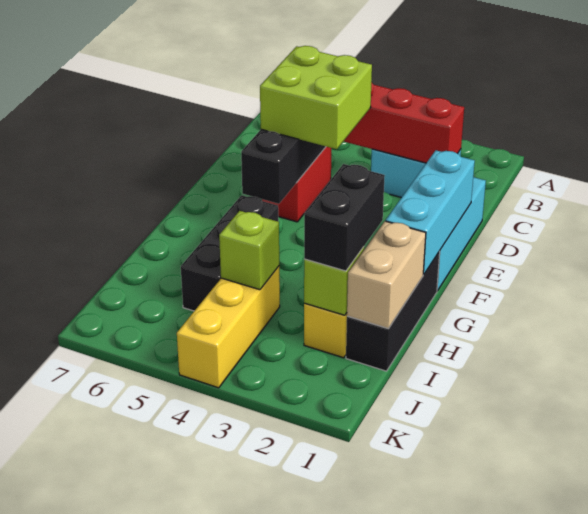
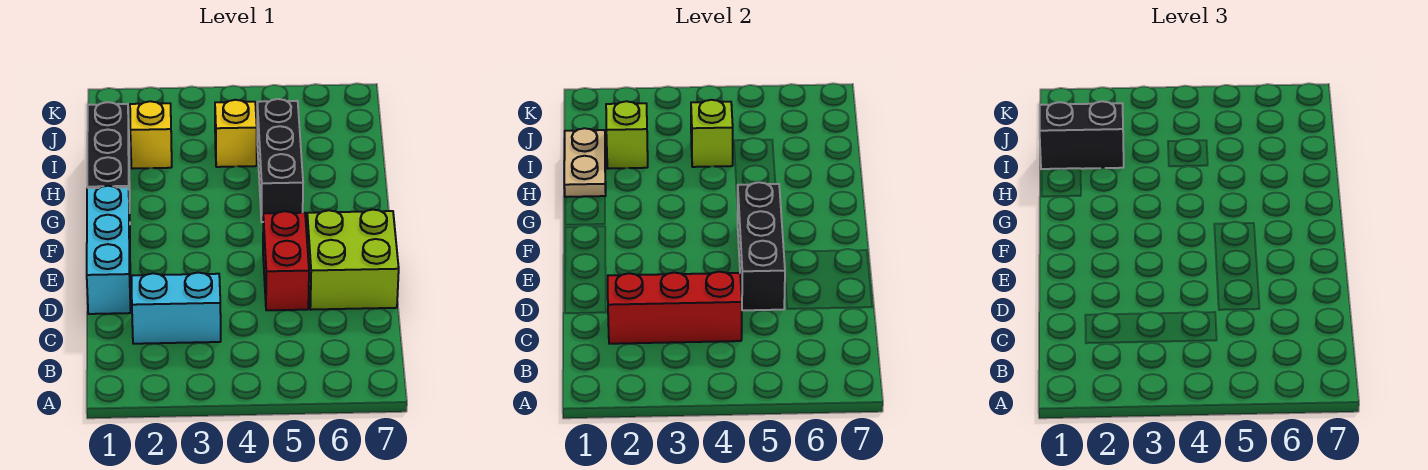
lime 2x2 brick [260,46,372,149] -> lime 2x2 brick moved to [307,210,399,310]
cyan 1x3 brick [386,150,475,275] -> none
tan 1x2 brick [347,221,426,329] -> tan 1x2 plate [564,128,606,197]
black 1x2 brick [304,164,385,271] -> black 1x2 brick turned to [1040,101,1124,169]
yellow 1x3 brick [177,266,280,388] -> yellow 1x1 brick [215,100,257,167]

